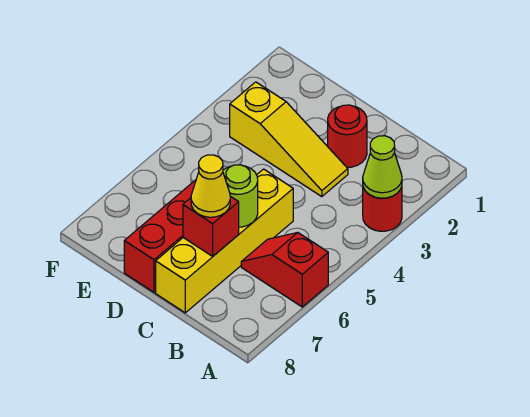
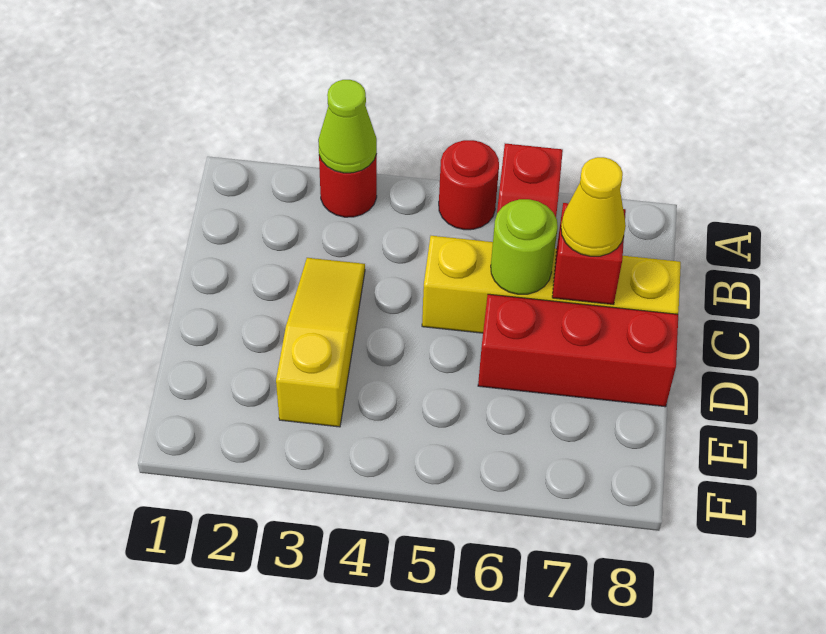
red 1x1 round brick [328,105,367,167] -> red 1x1 round brick moved to [439,140,499,230]

